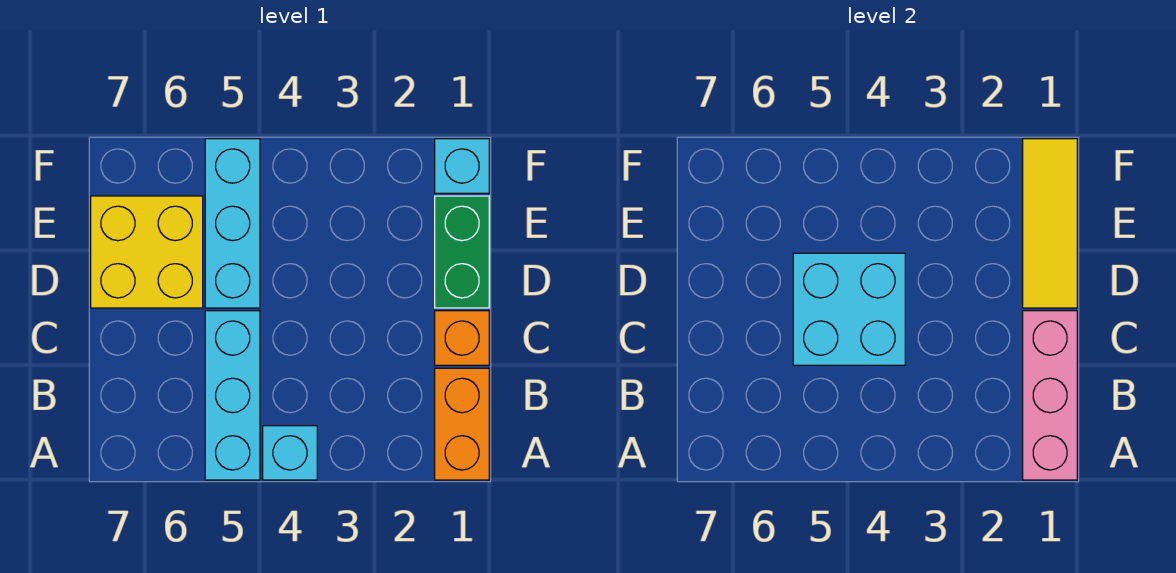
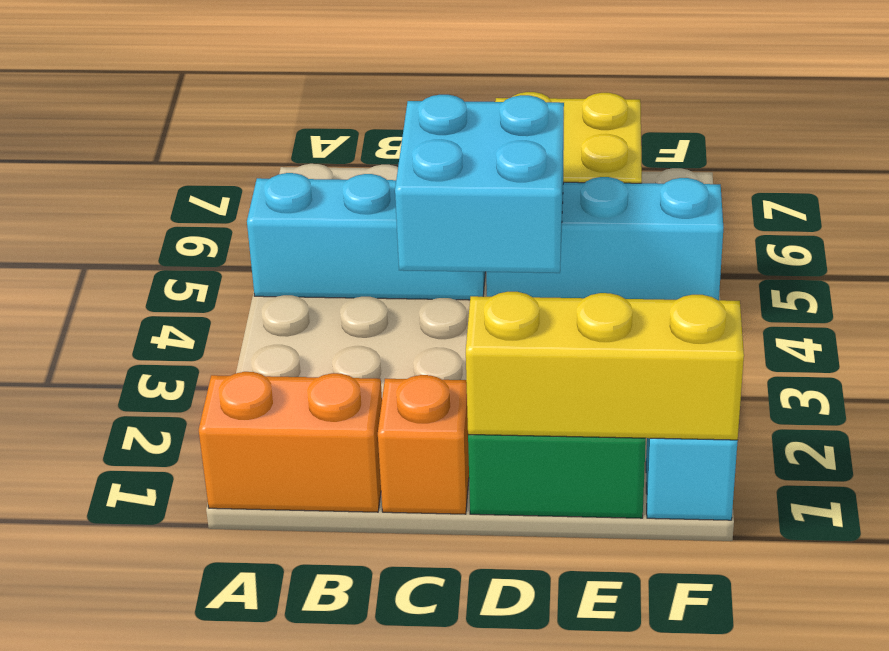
pink 1x3 brick [1023,311,1077,480] -> none
cyan 1x1 brick [263,426,317,480] -> none
yellow 1x3 tile [1023,139,1077,308] -> yellow 1x3 brick [466,292,744,440]

